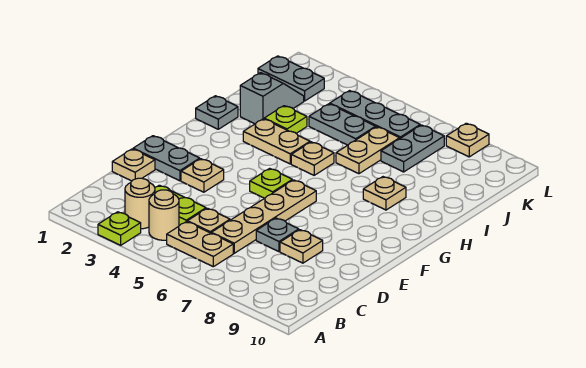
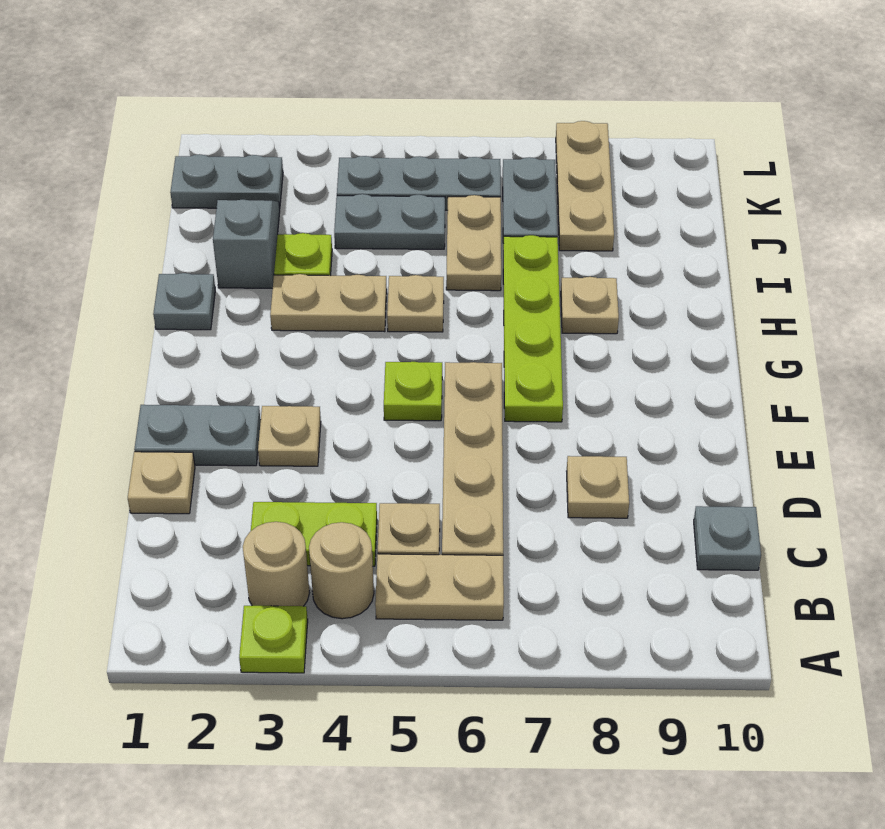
grey 1x1 plate [256,218,299,252] -> grey 1x1 plate moved to [694,506,761,570]
none -> lime 1x4 plate [503,235,563,422]
tan 1x1 plate [446,123,489,157] -> tan 1x3 plate [556,121,614,251]

